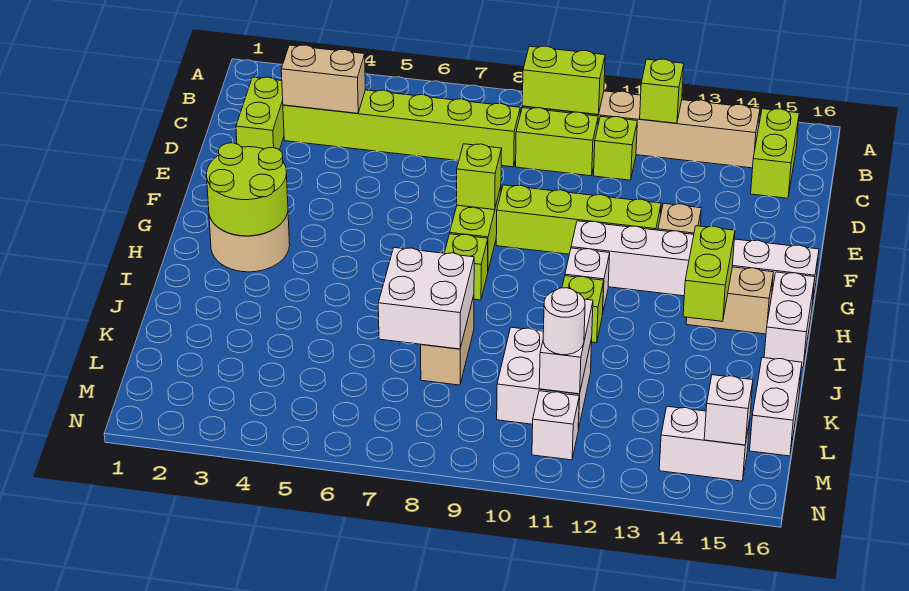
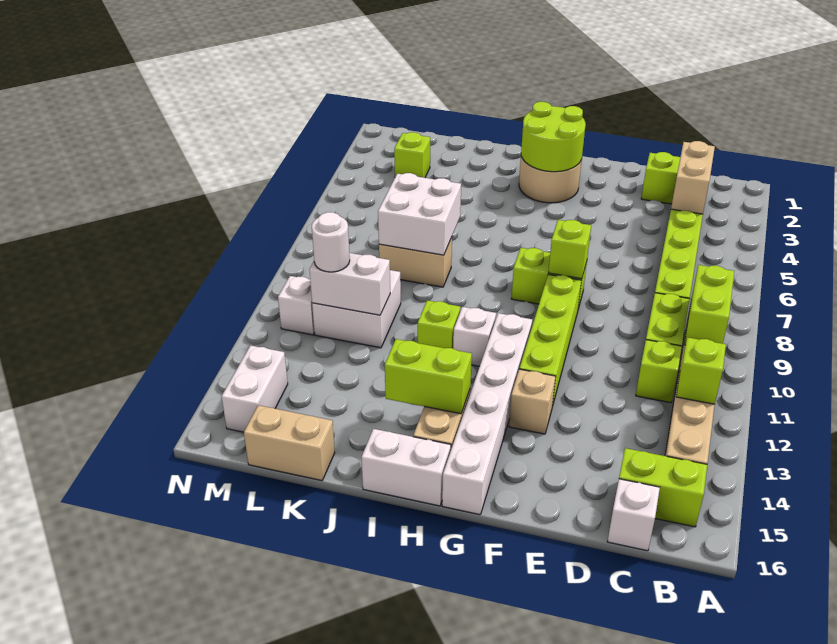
lime 1x1 brick [445,234,488,300] -> lime 1x1 brick moved to [394,132,430,178]
white 1x2 brick [750,358,802,456] -> tan 1x2 brick [244,405,335,481]
white 1x1 brick [704,375,753,445] -> white 1x1 brick moved to [607,479,660,551]

